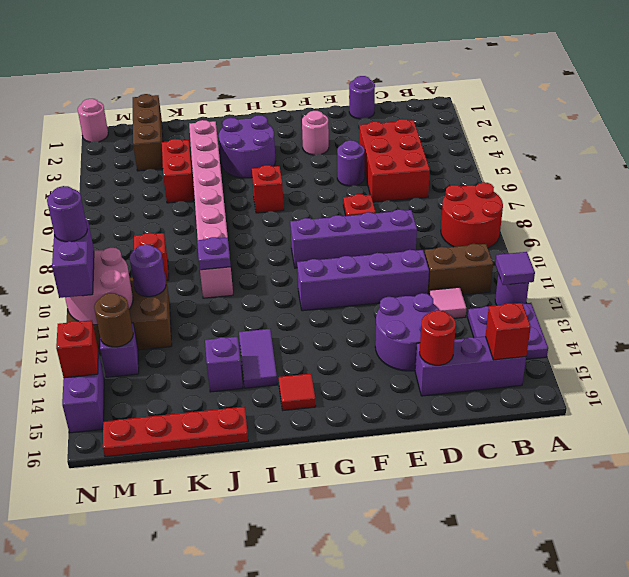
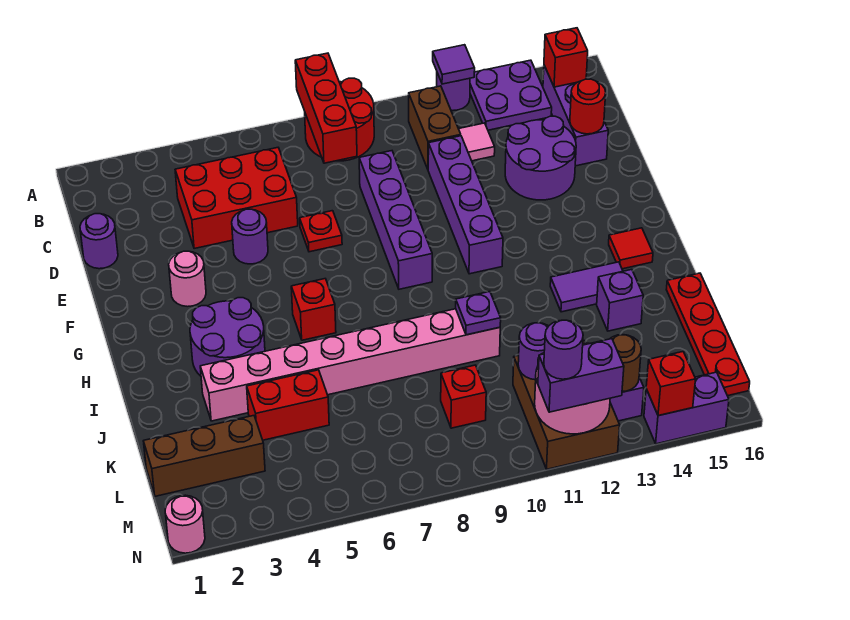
none -> red 1x3 brick [295,53,357,163]

